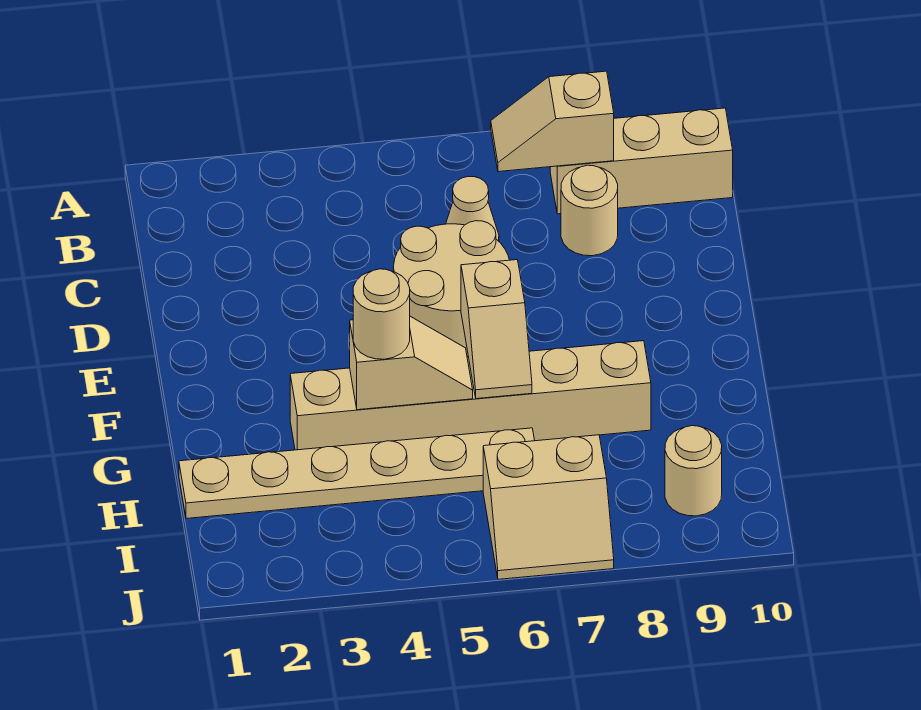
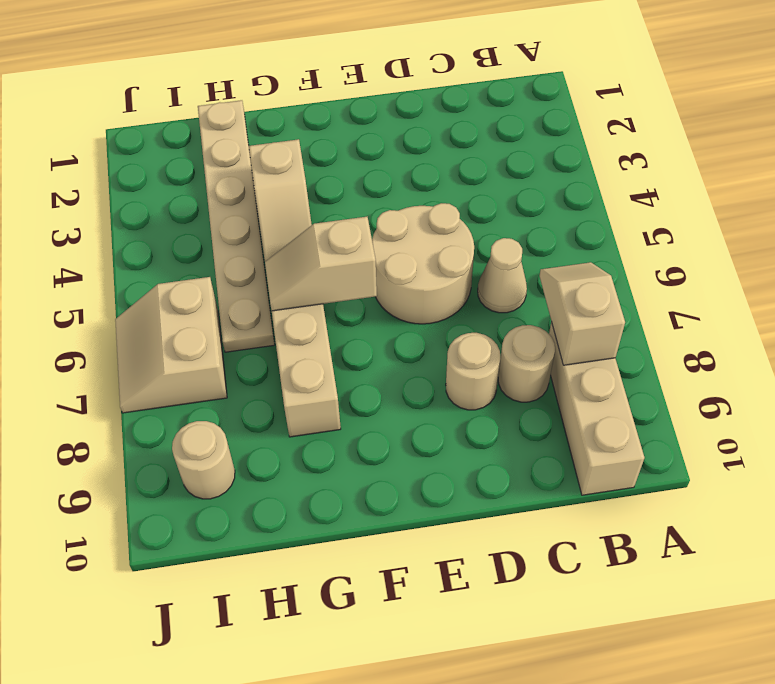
tan 1x1 round brick [353,269,410,359] -> tan 1x1 round brick moved to [446,333,500,410]

